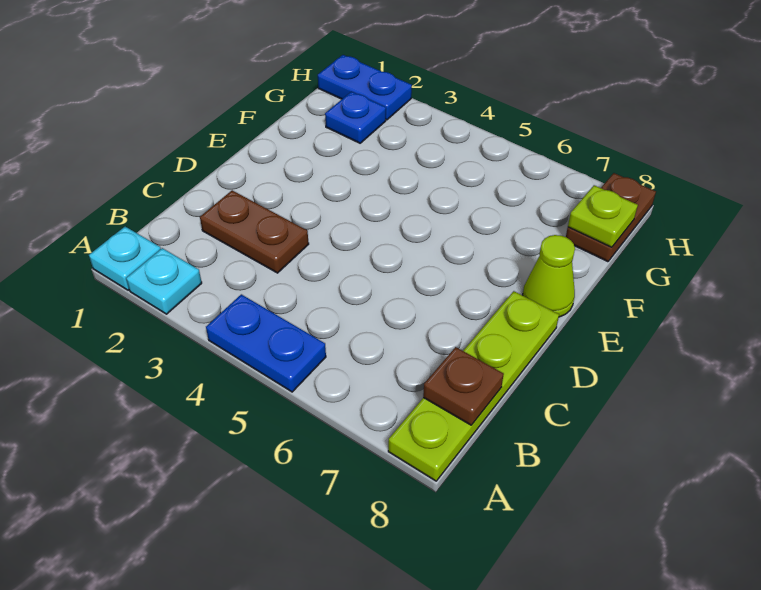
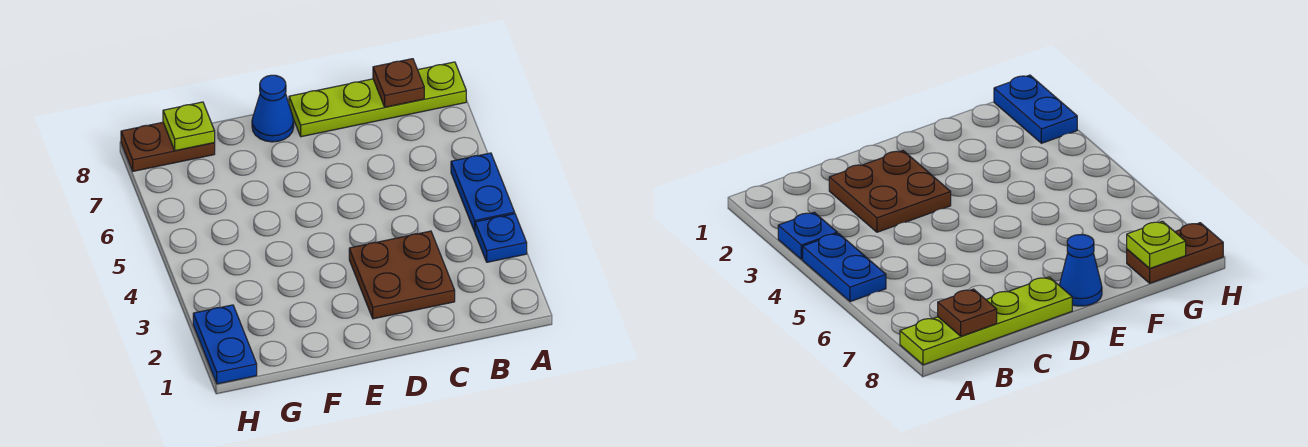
cyan 1x1 plate [89,227,161,290] -> none
cyan 1x1 plate [126,248,202,314] -> none
brown 1x2 plate [200,190,309,273] -> brown 2x2 plate [349,231,455,319]
lime 1x1 cone [523,235,575,317] -> blue 1x1 cone [252,75,294,142]
blue 1x1 plate [325,92,386,143] -> blue 1x1 plate moved to [475,214,527,262]

